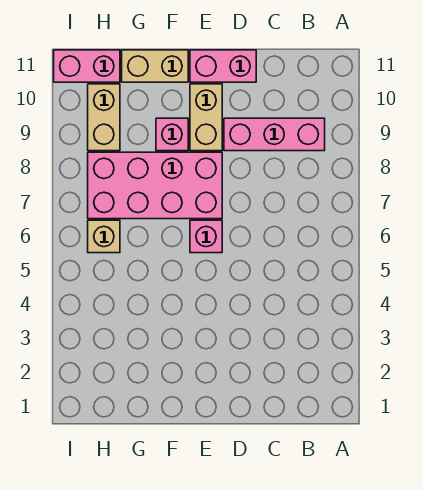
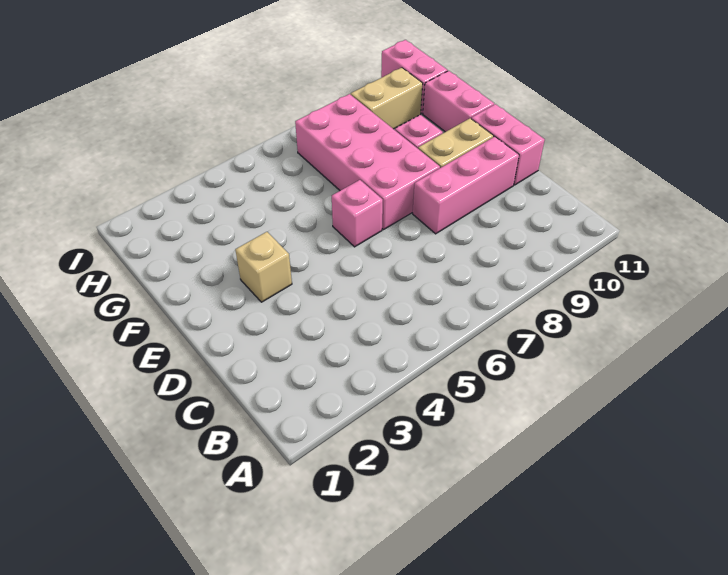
pink 1x3 brick [224,118,325,151] -> pink 1x3 brick turned to [413,137,519,234]
tan 1x2 brick [122,50,188,82] -> pink 1x2 brick [423,71,494,132]
tan 1x1 brick [88,220,120,253] -> tan 1x1 brick moved to [235,232,292,302]

